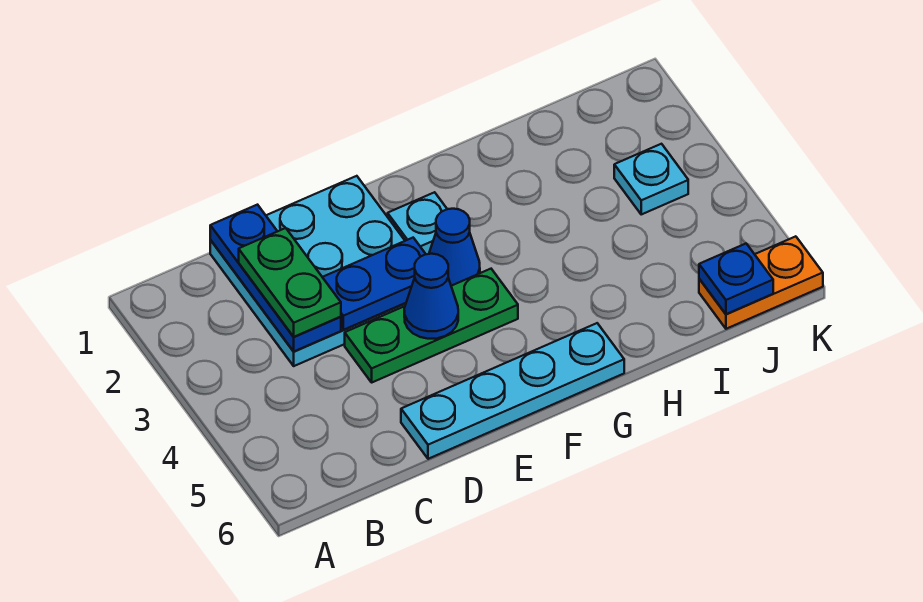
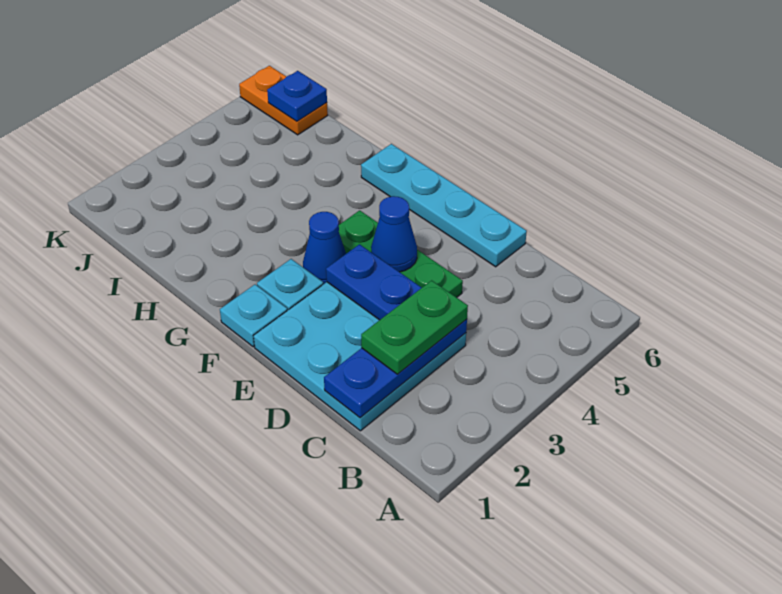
cyan 1x1 plate [614,144,688,214] -> cyan 1x1 plate moved to [220,284,287,347]

